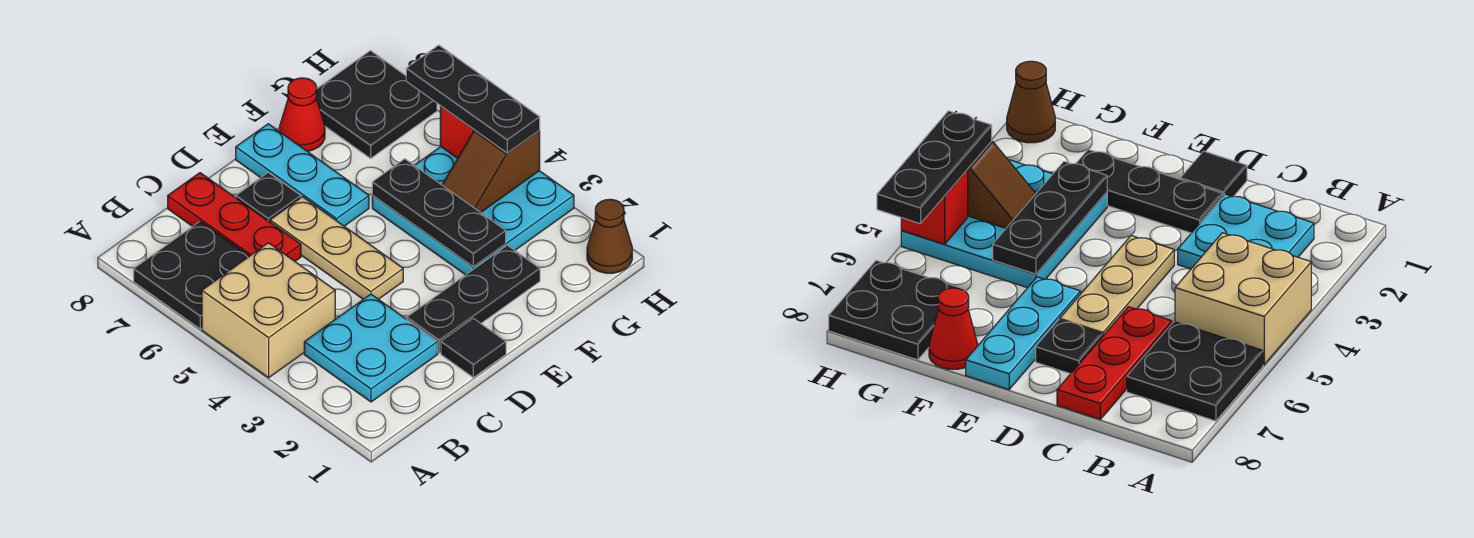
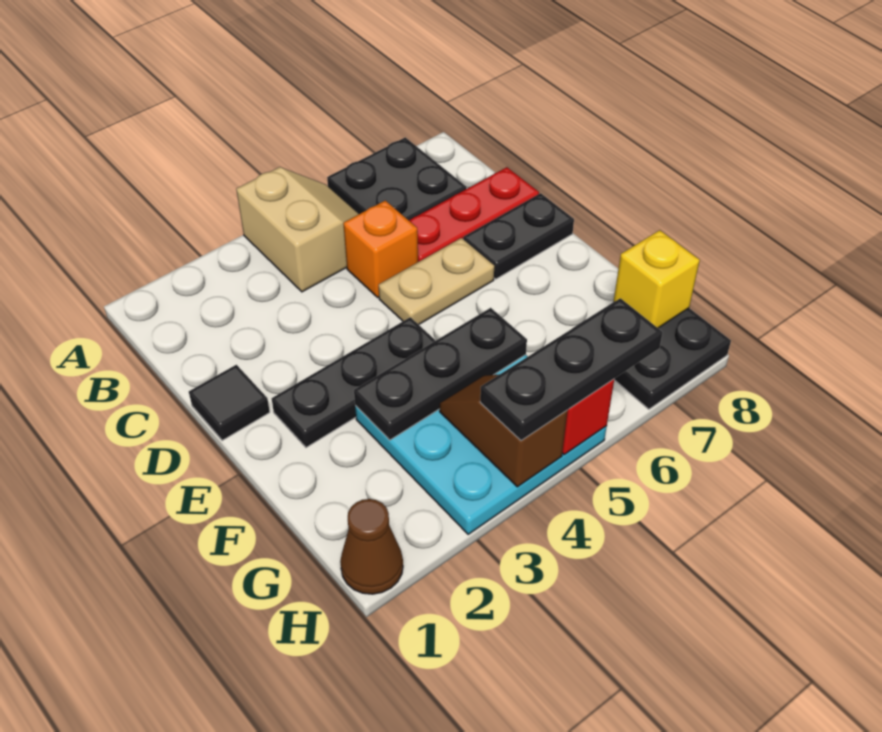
tan 2x2 brick [202,243,335,378] -> tan 2x2 slope [236,167,359,292]
cyan 2x2 plate [304,294,438,402] -> none
none -> orange 1x1 brick [343,201,418,297]
black 1x3 plate [407,245,540,353] -> black 1x3 plate turned to [272,317,436,447]
tan 1x3 plate [270,197,403,299] -> tan 1x2 plate [379,238,494,325]
black 1x1 plate [236,173,301,222] -> black 1x2 plate [463,193,574,279]
cyan 1x3 plate [236,124,369,226] -> none
red 1x1 cone [280,78,325,151] -> none
none -> yellow 1x1 brick [613,230,700,328]

